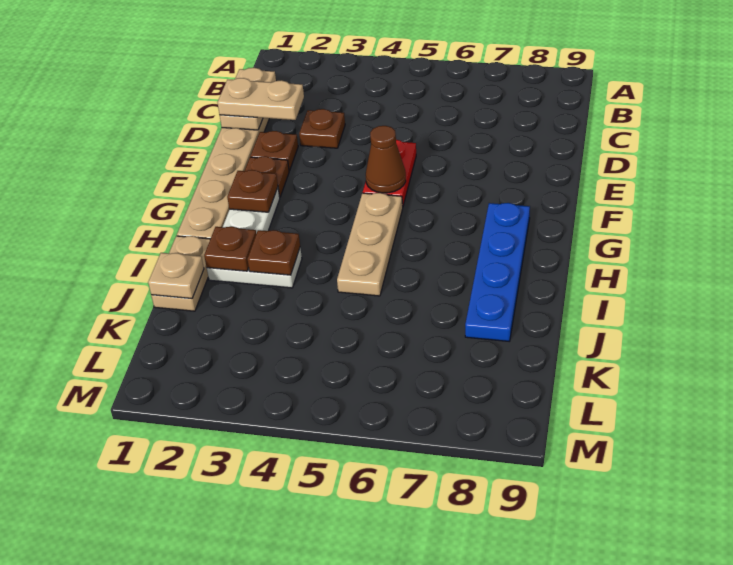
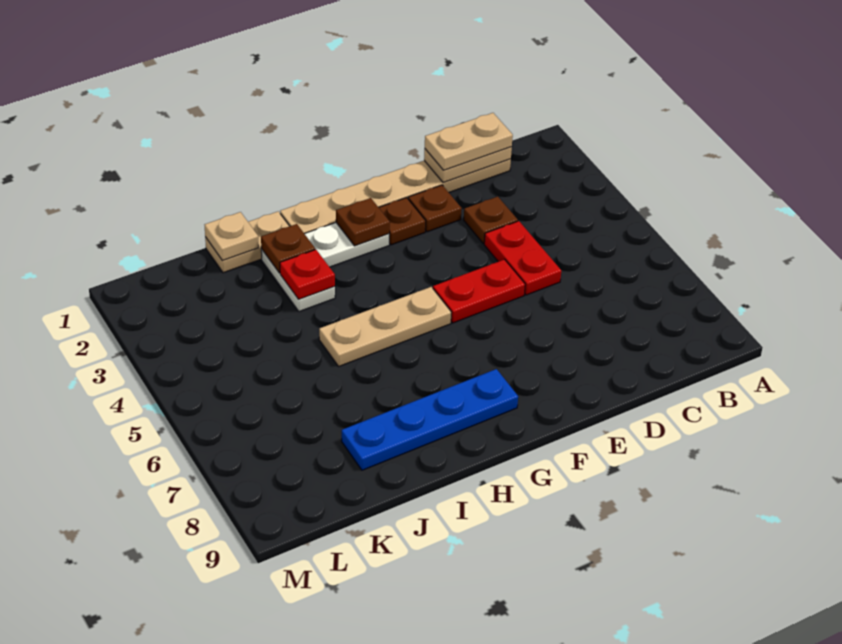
tan 1x2 plate [218,78,304,120] -> tan 1x2 plate turned to [425,113,513,170]
none -> red 1x2 plate [484,221,561,295]
brown 1x1 cone [366,126,406,193] -> none
brown 1x1 plate [248,230,300,275] -> red 1x1 plate [280,250,335,299]

